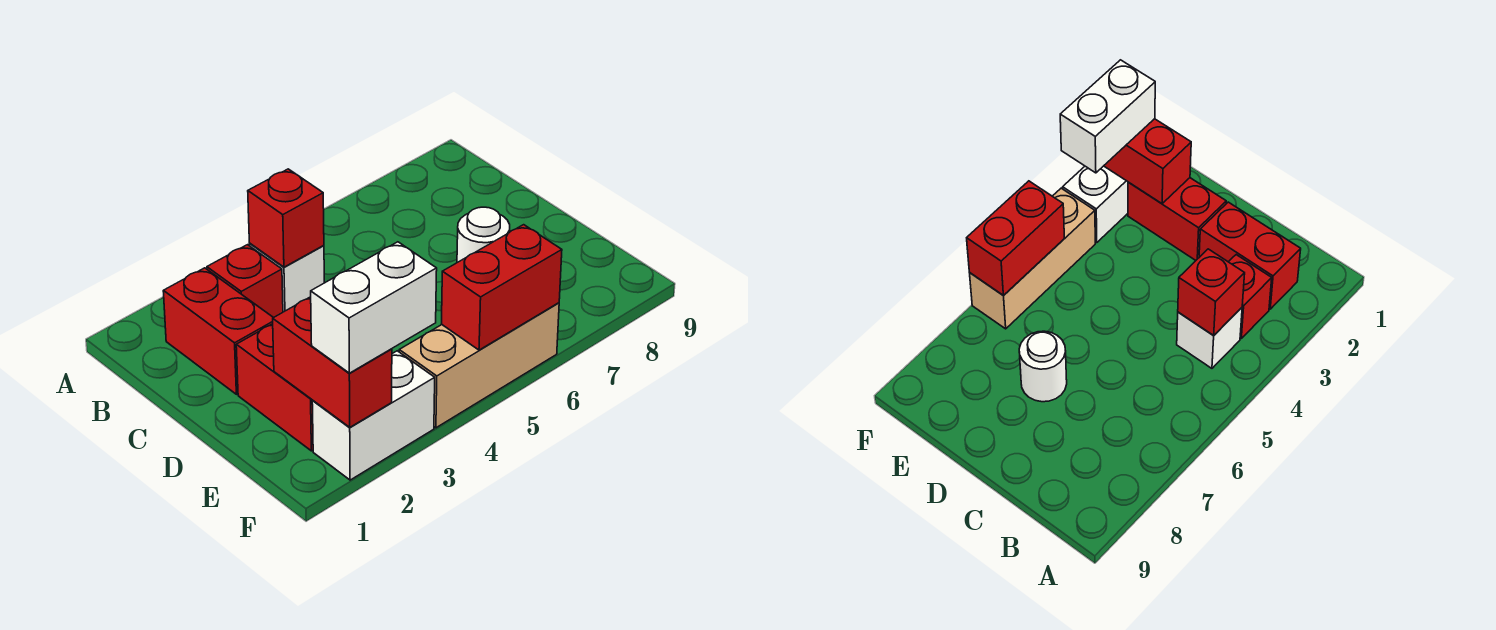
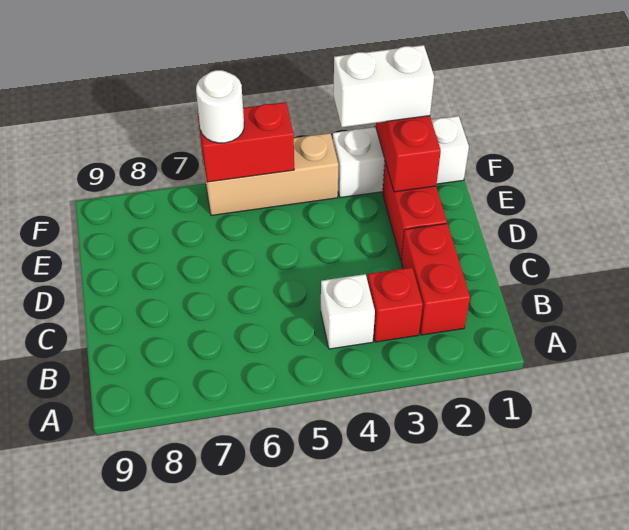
red 1x1 brick [248,169,324,267] -> none
white 1x1 round brick [457,207,510,263] -> white 1x1 round brick moved to [196,70,244,143]
white 1x2 brick [312,351,435,480] -> white 1x3 brick [333,116,469,198]

